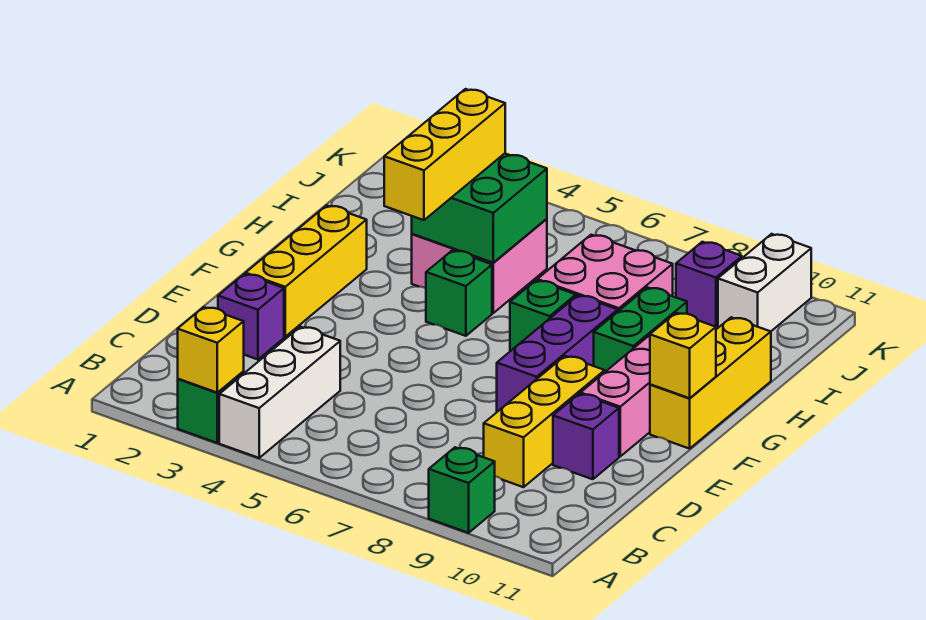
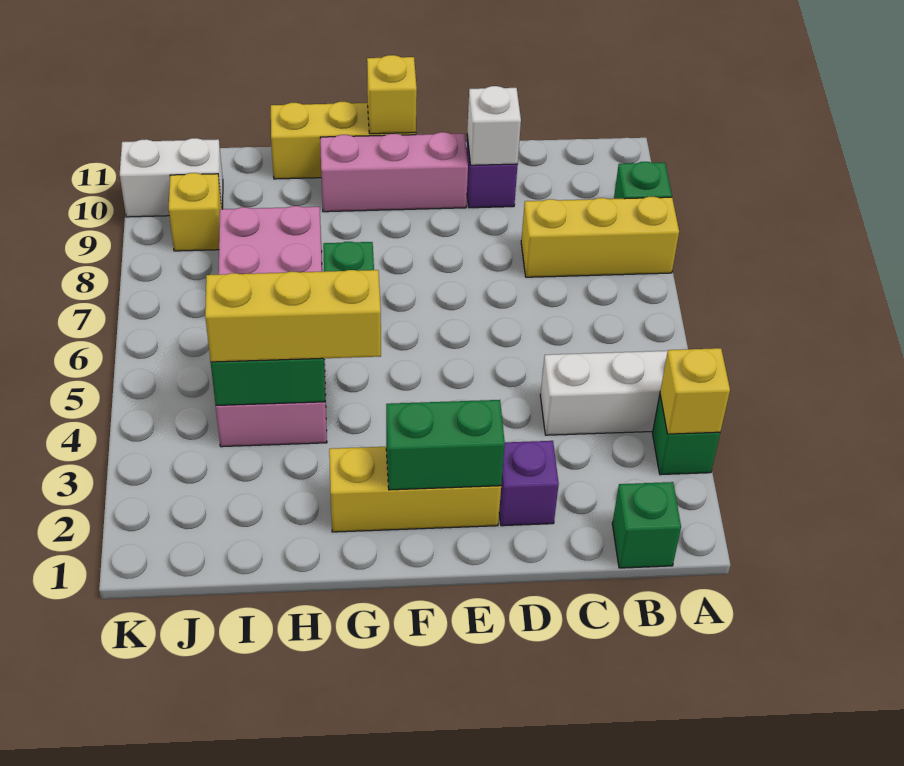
yellow 1x3 brick [484,356,605,487] -> yellow 1x3 brick moved to [521,197,679,277]
none -> white 1x1 brick [467,86,521,165]
purple 1x3 brick [497,295,618,412] -> none
green 1x1 brick [426,250,492,336] -> green 1x1 brick moved to [612,482,681,568]
green 1x2 brick [594,287,687,372] -> green 1x2 brick moved to [386,400,505,490]
purple 1x1 brick [676,242,742,327] -> yellow 1x1 brick [169,173,222,251]

